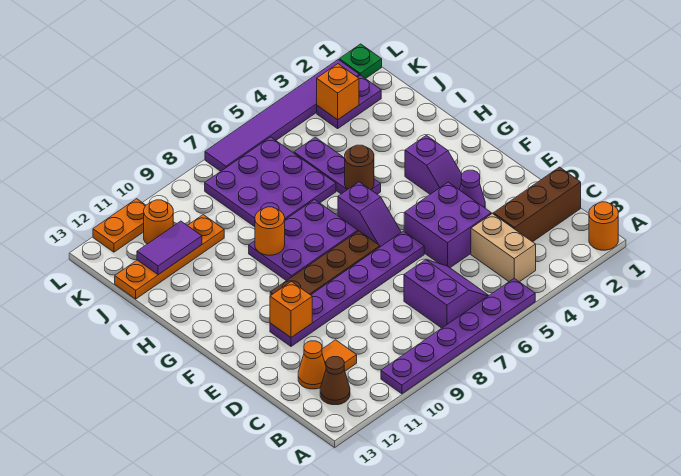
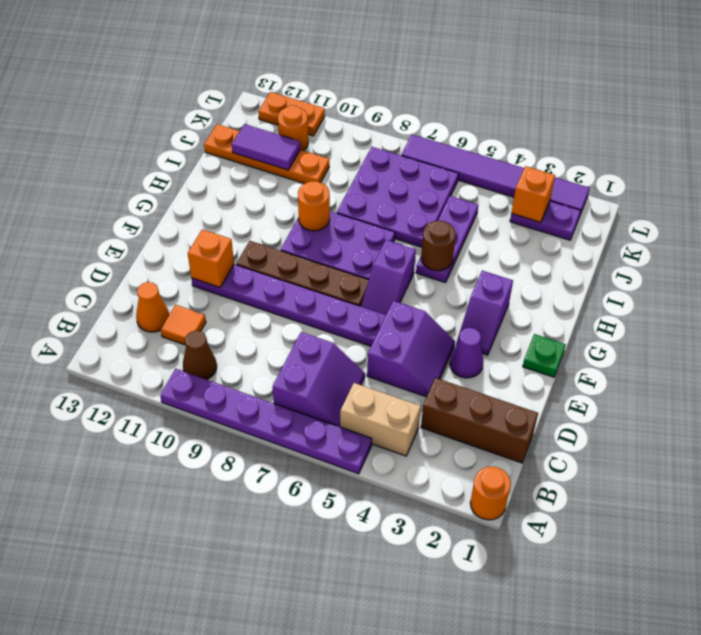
tan 1x2 brick [471,214,536,282] -> tan 1x2 brick turned to [340,383,421,456]
brown 1x1 cone [320,357,350,405] -> brown 1x1 cone moved to [183,331,217,380]
purple 2x2 brick [404,182,491,268] -> purple 2x2 slope [367,301,455,397]
green 1x1 plate [339,44,382,79] -> green 1x1 plate moved to [523,334,566,377]

